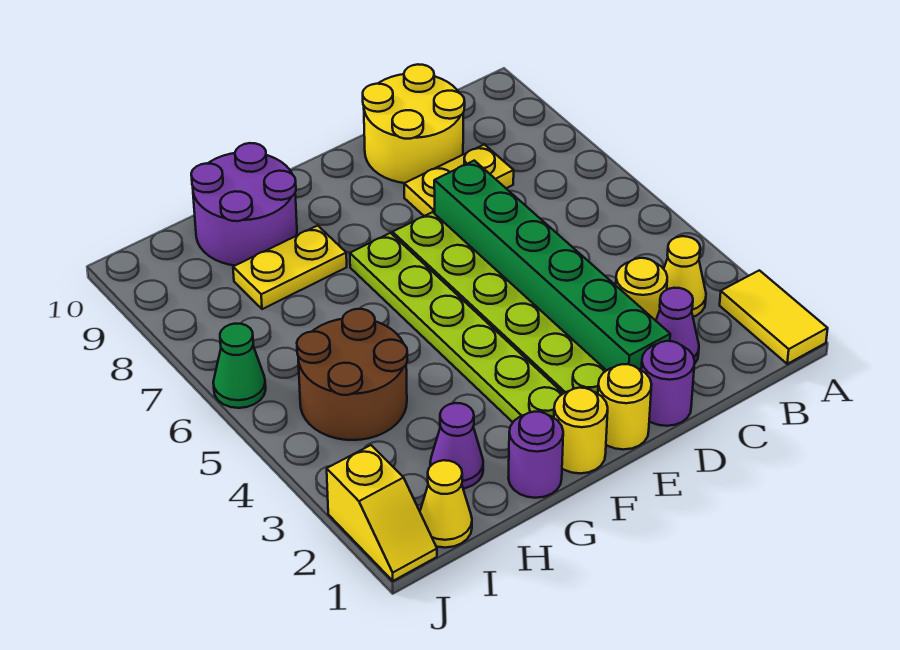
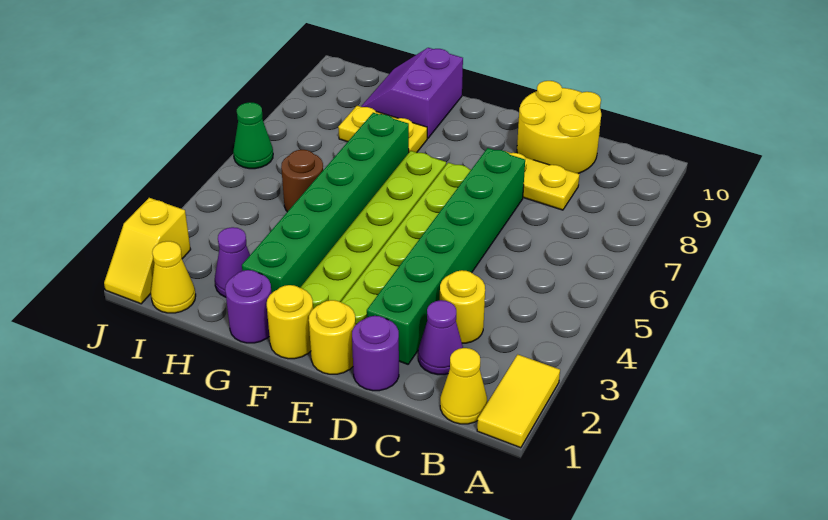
yellow 1x1 cone [664,236,706,317] -> yellow 1x1 cone moved to [440,348,487,424]
none -> green 1x6 brick [242,113,409,293]
purple 2x2 round brick [191,143,297,265] -> purple 2x2 slope [361,48,463,138]
brown 2x2 round brick [297,309,408,440] -> brown 1x1 round brick [281,150,323,212]

